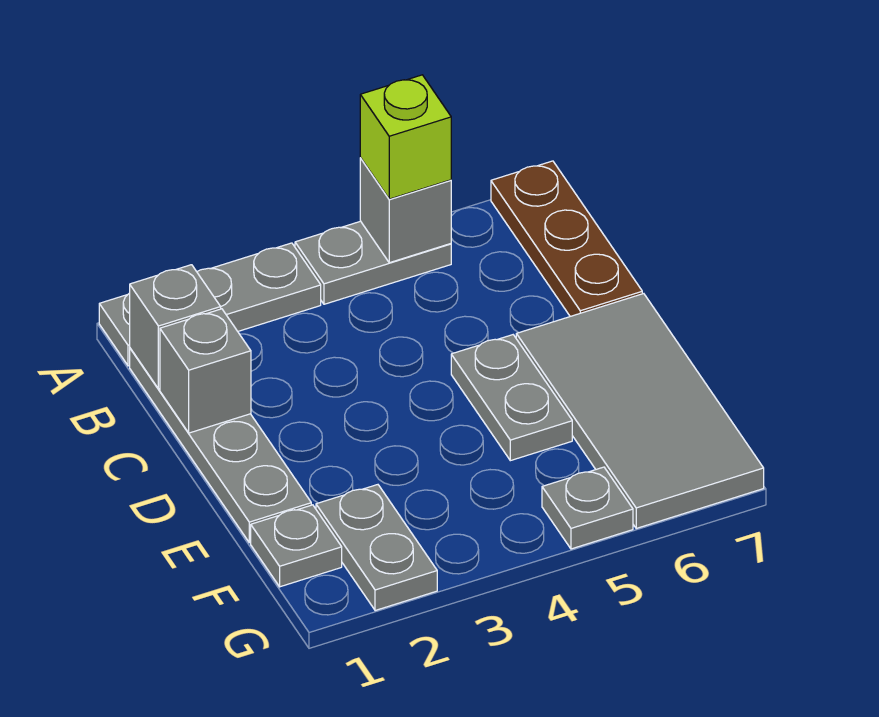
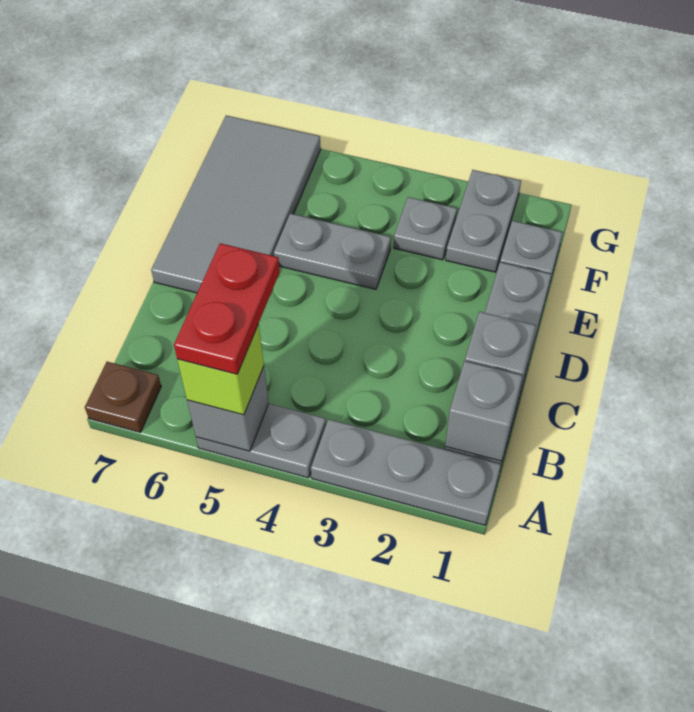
none -> red 1x2 plate [174,243,280,374]
brown 1x3 plate [491,161,642,316] -> brown 1x1 plate [85,362,161,432]
grey 1x2 plate [451,335,572,461] -> grey 1x2 plate turned to [274,213,391,289]
grey 1x1 plate [542,467,633,549] -> grey 1x1 plate moved to [394,197,457,260]

